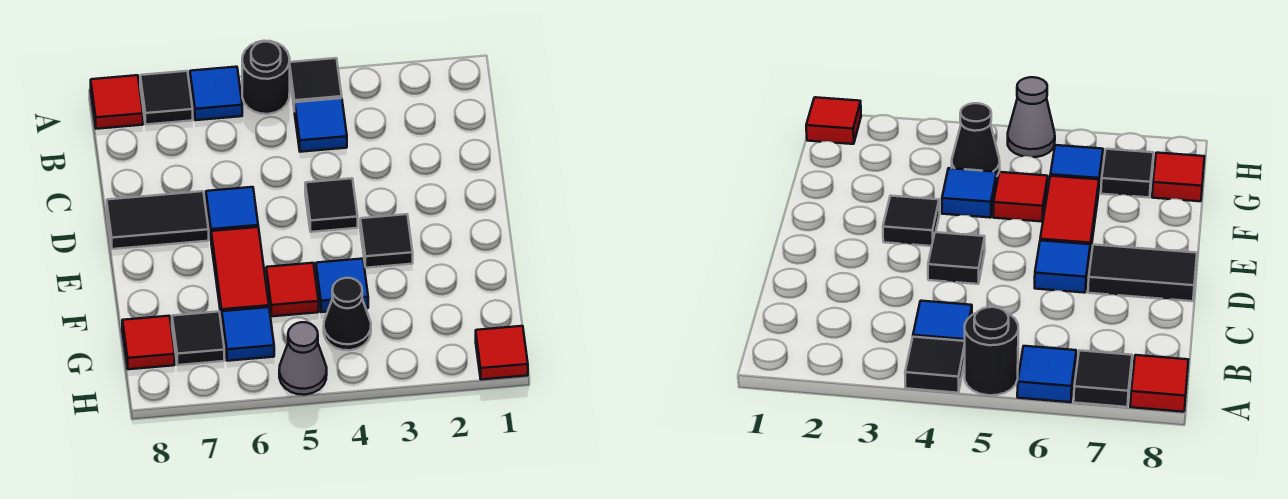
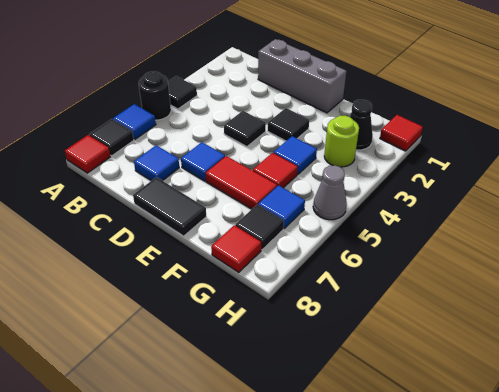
blue 1x1 tile [295,98,347,152] -> blue 1x1 tile moved to [134,145,179,181]
none -> grey 1x3 brick [258,39,346,113]
black 1x2 tile [107,191,209,249] -> black 1x2 tile turned to [133,177,206,236]
none -> lime 1x1 round brick [324,116,359,167]
black 1x1 cone [324,278,371,350] -> black 1x1 cone moved to [350,100,373,150]

